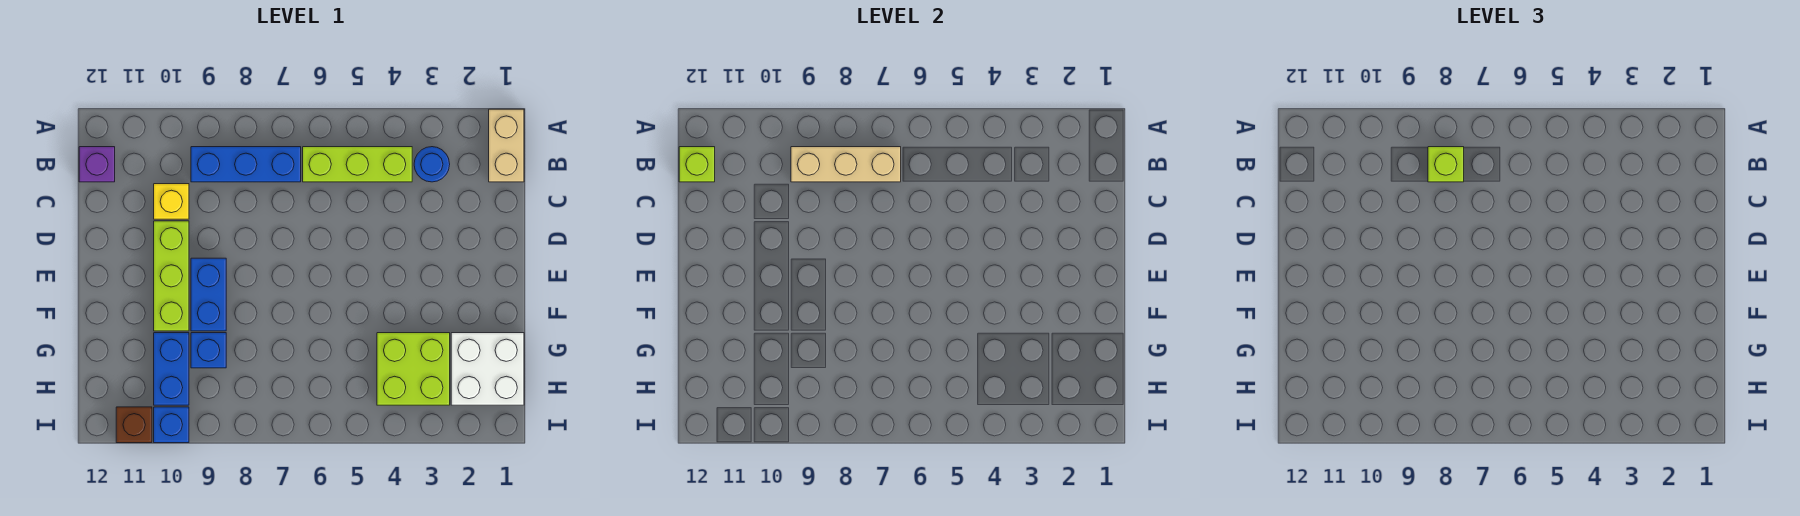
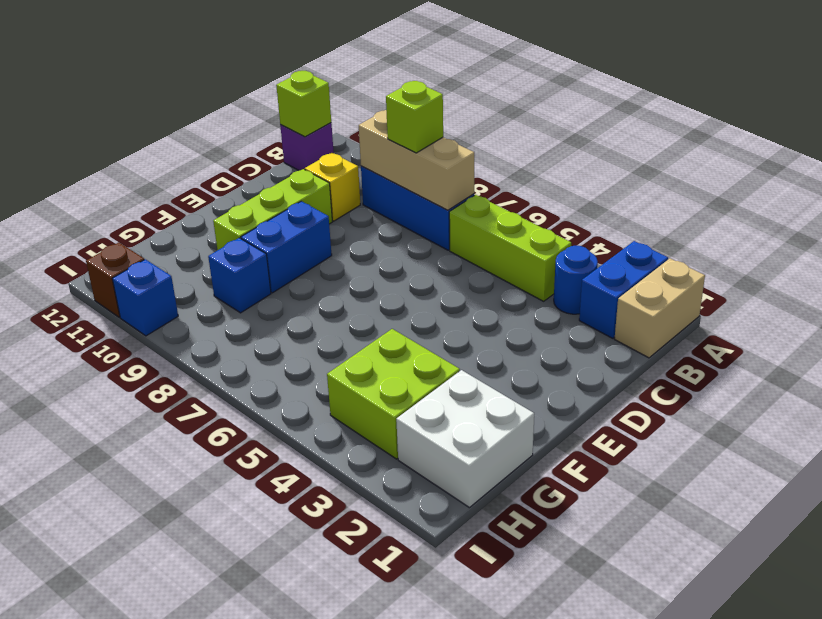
blue 1x2 brick [154,333,189,405] -> blue 1x2 brick moved to [579,241,668,338]

